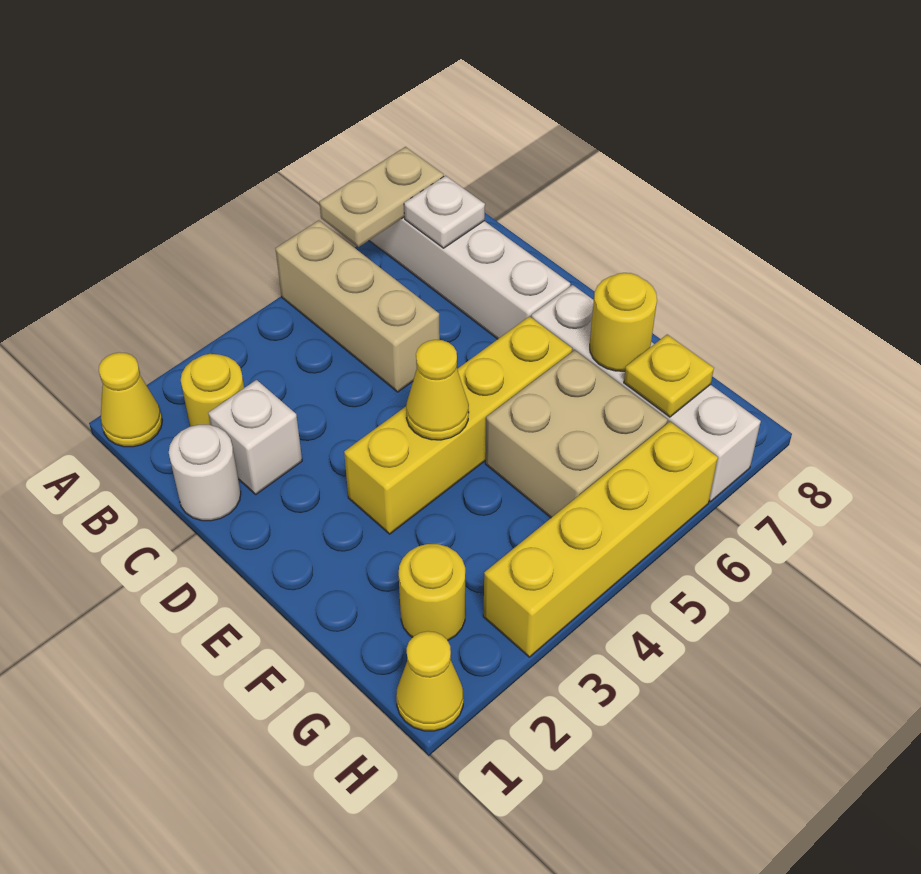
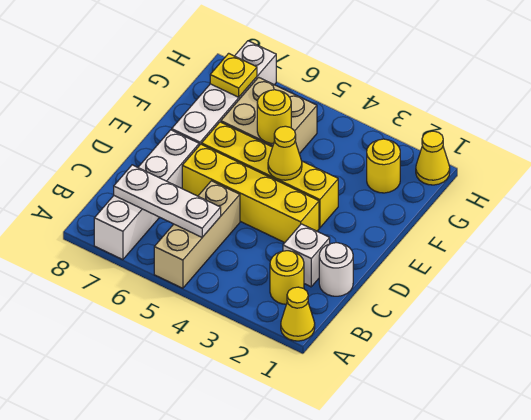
tan 1x2 plate [319,147,444,247] -> none
white 1x1 plate [404,176,485,248] -> white 1x3 plate [114,165,221,237]
yellow 1x1 round brick [590,273,657,371] -> yellow 1x1 round brick moved to [257,90,291,143]
yellow 1x4 brick [483,422,718,657] -> yellow 1x4 brick moved to [182,144,319,243]

